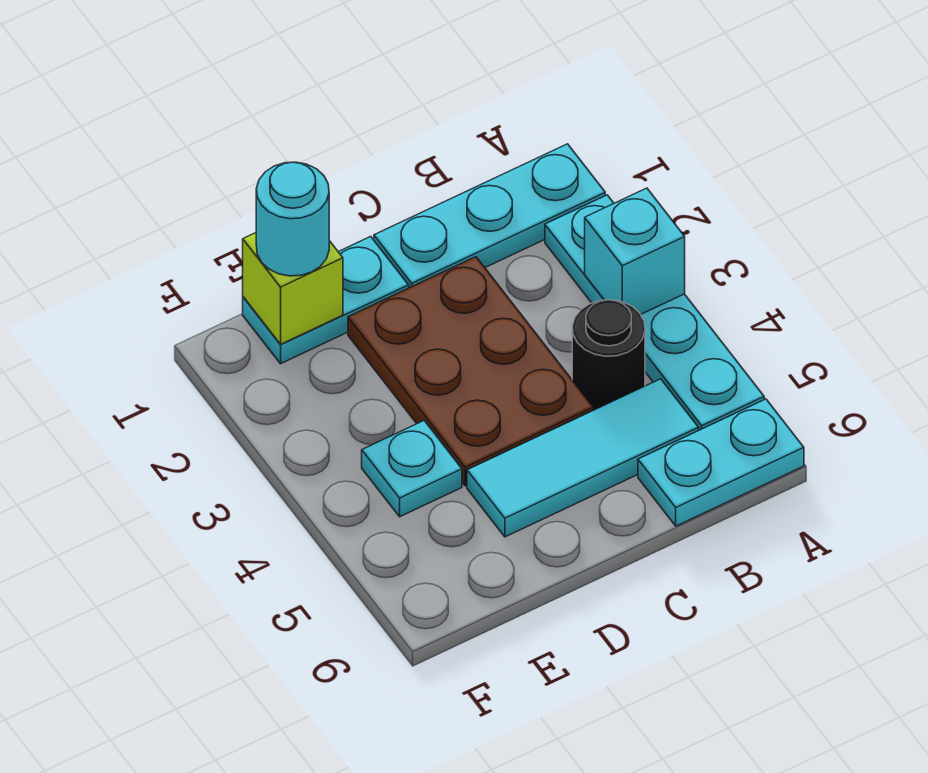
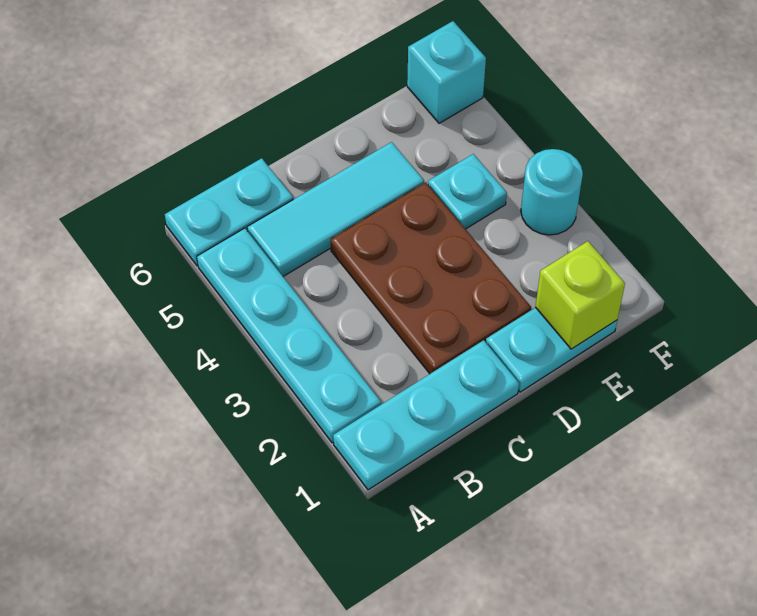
cyan 1x1 brick [585,188,685,314] -> cyan 1x1 brick moved to [407,21,486,123]
black 1x1 round brick [572,300,645,410] -> none
cyan 1x1 round brick [256,162,329,276] -> cyan 1x1 round brick moved to [521,149,583,235]

